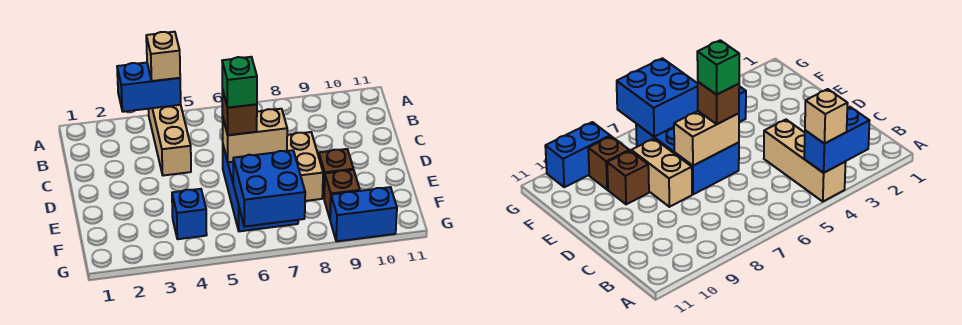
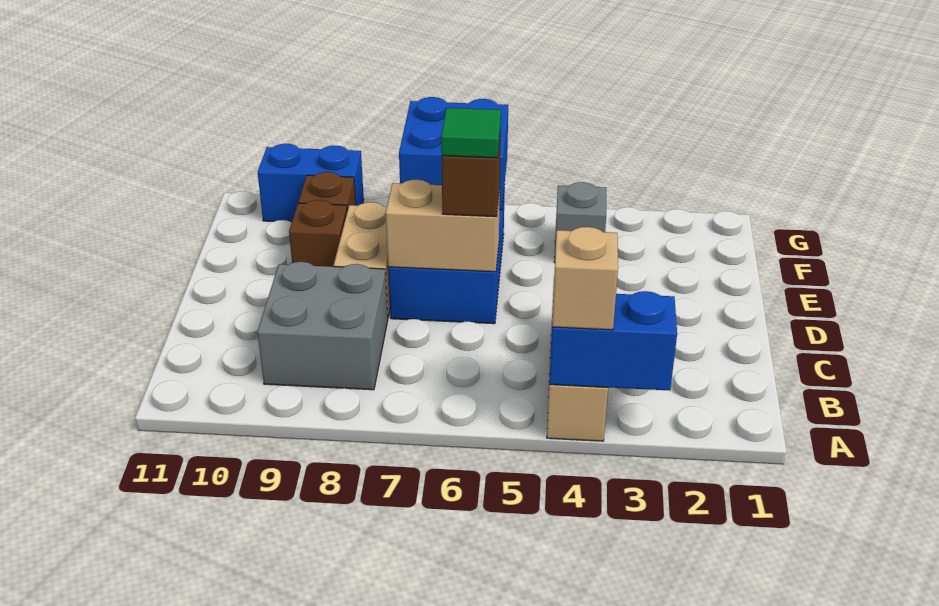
none -> grey 2x2 brick [257,262,388,390]
green 1x1 brick [222,57,257,108] -> green 1x1 tile [441,108,501,158]
blue 1x1 brick [172,189,207,239] -> grey 1x1 brick [554,182,606,262]

